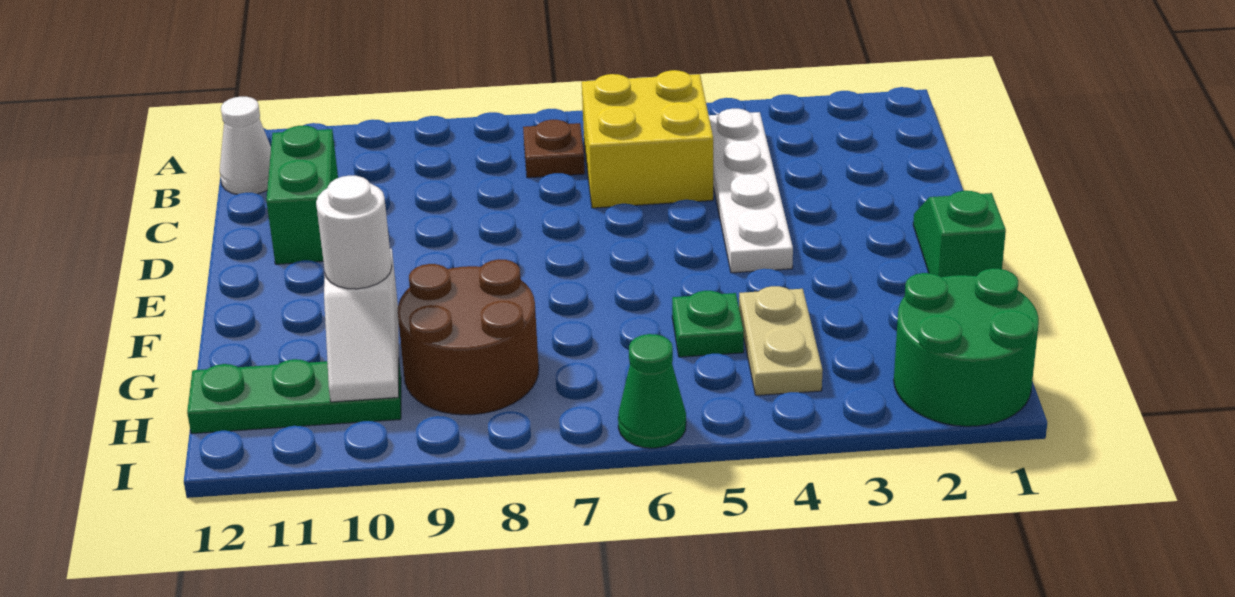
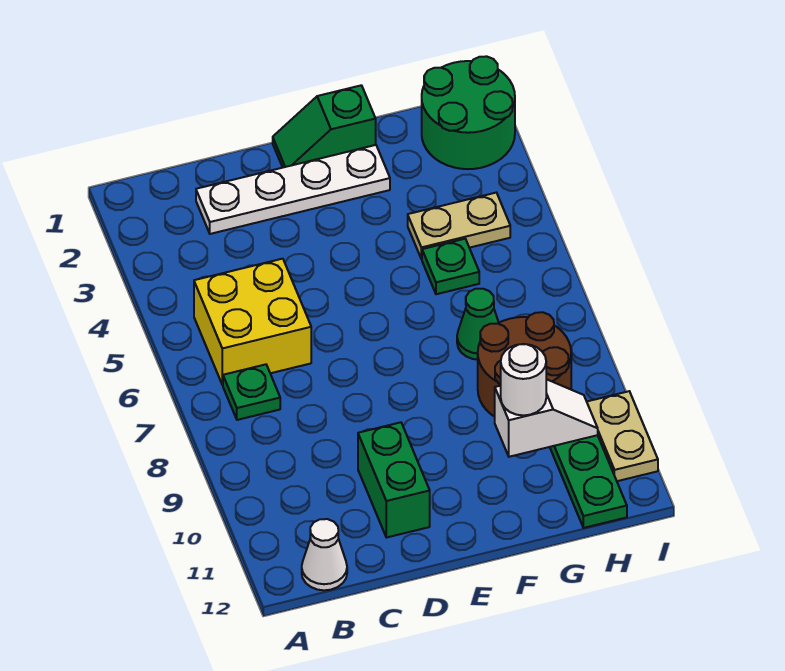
white 1x4 plate [709,109,793,273] -> white 1x4 plate moved to [196,145,390,234]
brown 1x1 plate [523,120,585,178] -> green 1x1 plate [223,364,280,420]
green 1x2 brick [266,126,338,264] -> green 1x2 brick turned to [358,422,430,538]
green 1x1 cone [618,334,686,448] -> green 1x1 cone moved to [457,289,499,360]
none -> tan 1x2 plate [587,391,658,481]

